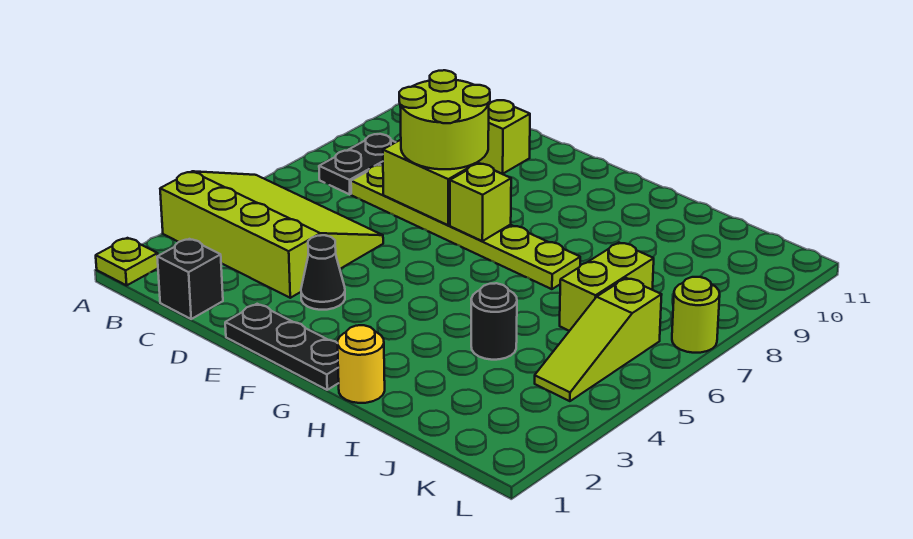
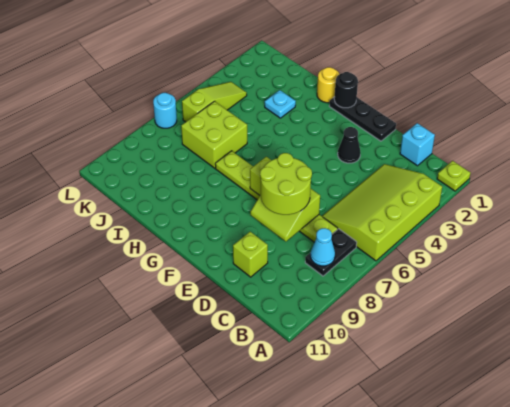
lime 3x4 slope [160,171,383,298] -> lime 3x4 slope turned to [322,164,442,261]
none -> cyan 1x1 cone [311,228,335,266]
black 1x1 brick [157,239,223,319] -> cyan 1x1 brick [400,123,435,166]
none -> cyan 1x1 plate [265,90,296,118]
black 1x1 round brick [471,283,517,360] -> black 1x1 round brick moved to [334,72,358,108]
lime 1x2 brick [560,243,654,331] -> lime 2x2 brick [181,101,247,168]
lime 1x1 round brick [672,277,720,353] -> cyan 1x1 round brick [153,93,177,128]

